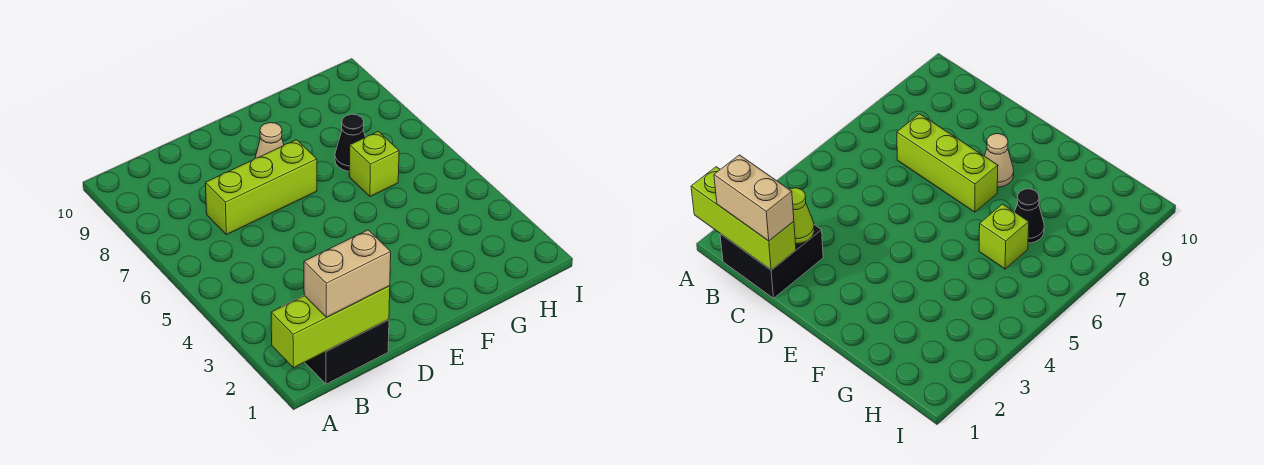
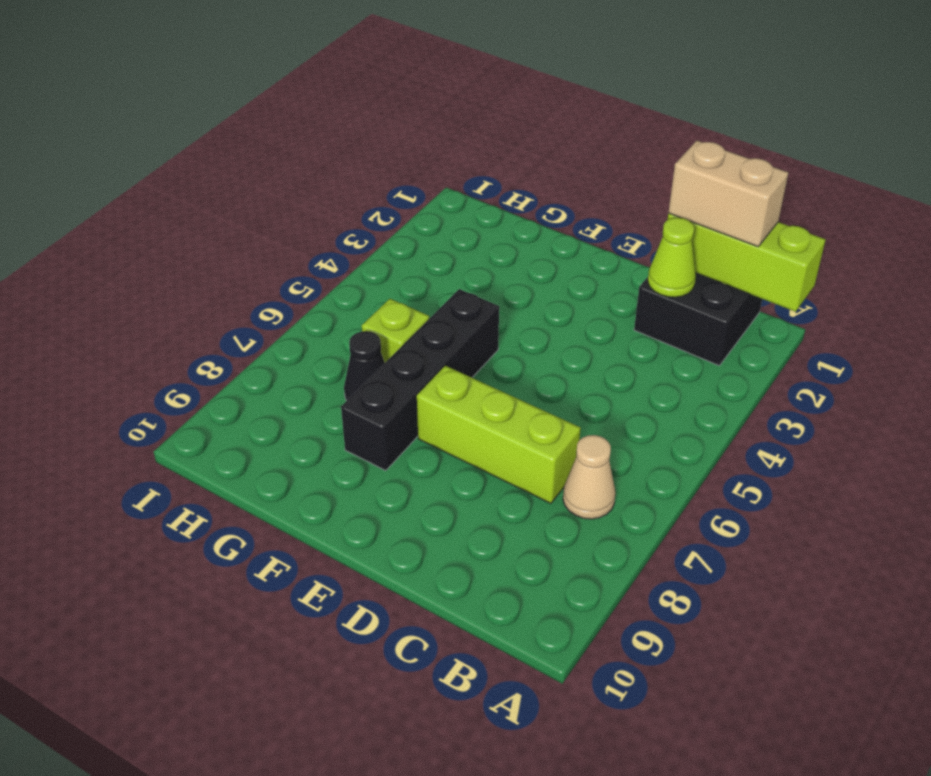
tan 1x1 cone [255,123,284,158] -> tan 1x1 cone moved to [563,435,615,519]
none -> black 1x4 brick [341,289,499,470]

